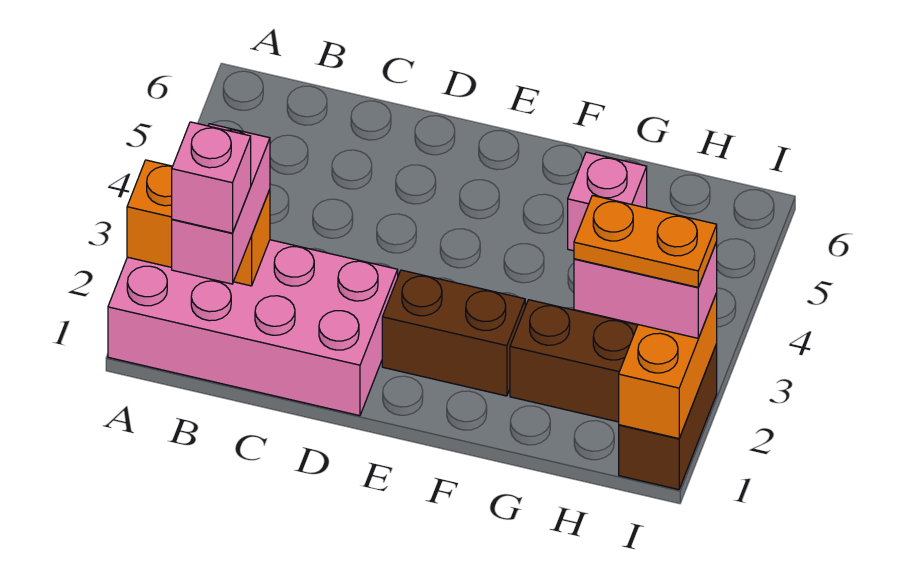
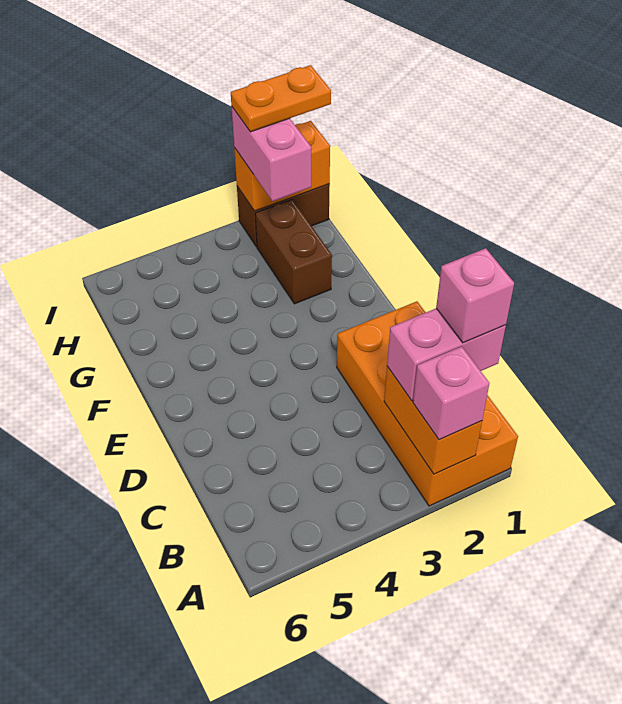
pink 2x4 brick [108,240,398,416] -> orange 2x4 brick [337,301,518,506]
brown 1x2 brick [382,270,525,396] -> none
pink 1x1 brick [568,152,647,251] -> pink 1x1 brick moved to [413,346,489,440]
orange 1x2 plate [574,195,717,287] -> orange 1x2 plate turned to [231,65,331,132]

